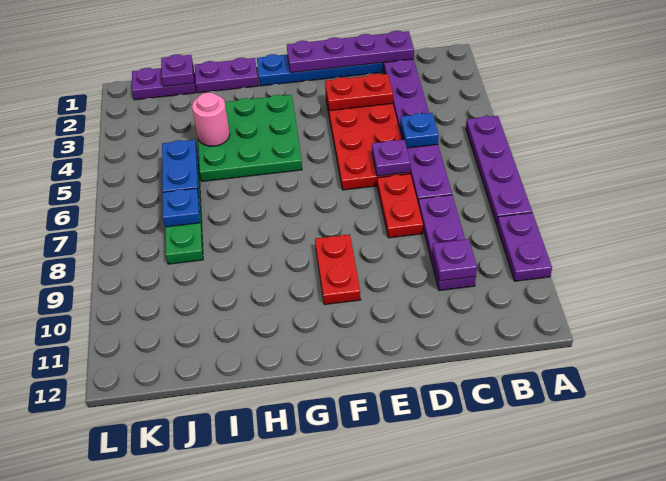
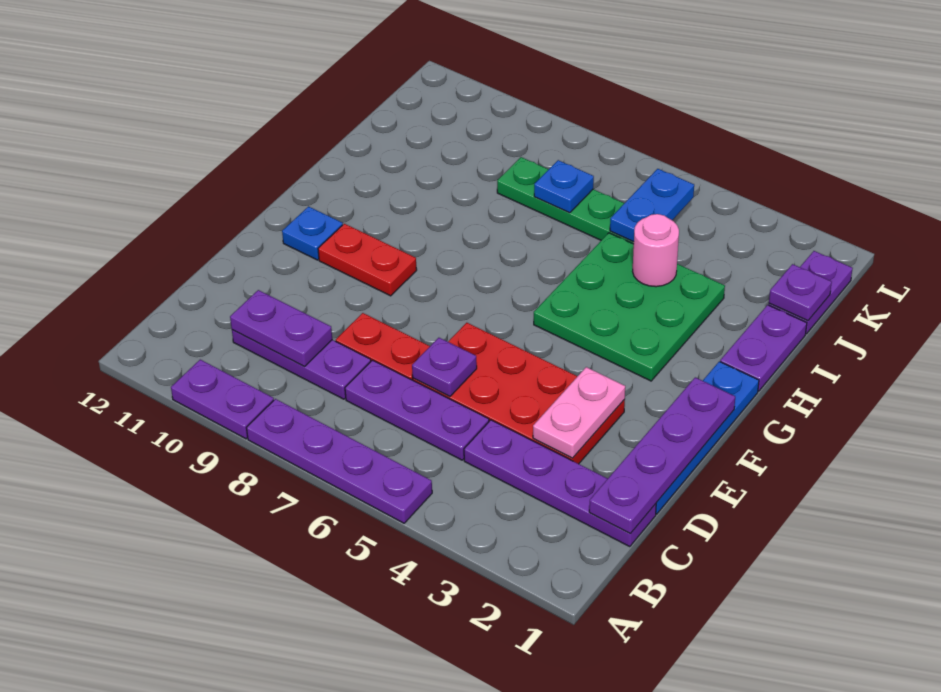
blue 1x1 plate [400,113,439,148] -> blue 1x1 plate moved to [282,207,343,260]
purple 1x1 plate [432,239,477,281] -> purple 1x2 plate [230,290,332,367]
red 1x2 plate [325,74,393,111] -> pink 1x2 plate [533,367,625,458]
blue 1x2 plate [162,140,199,196] -> blue 1x2 plate turned to [610,169,694,242]

